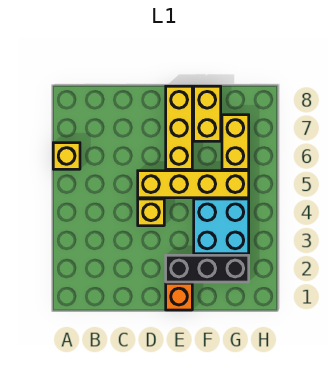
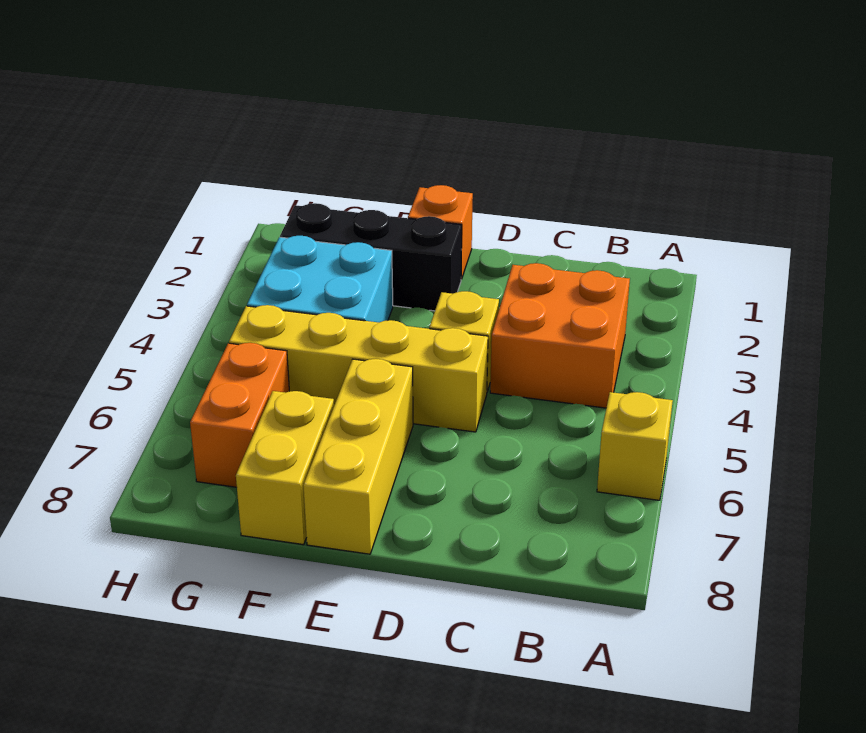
none -> orange 2x2 brick [490,263,630,408]
yellow 1x2 brick [222,115,249,169] -> orange 1x2 brick [190,343,289,487]

